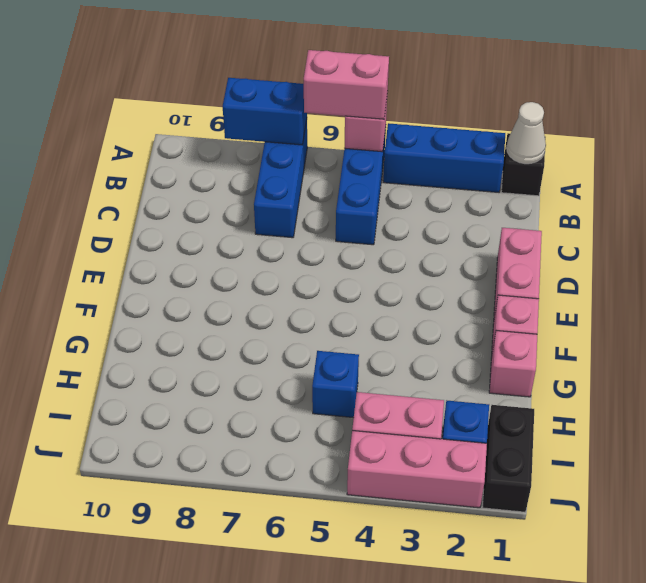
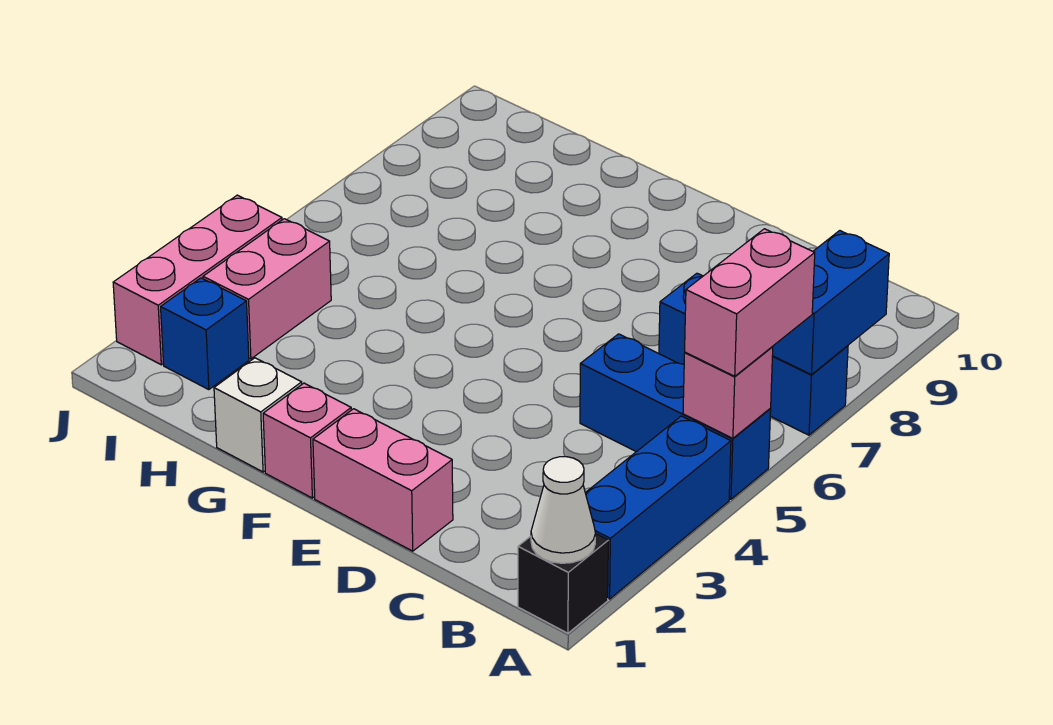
pink 1x1 brick [489,331,537,397] -> white 1x1 brick [214,358,302,472]
blue 1x1 brick [312,351,359,418] -> none
black 1x2 brick [482,405,534,512] -> none

